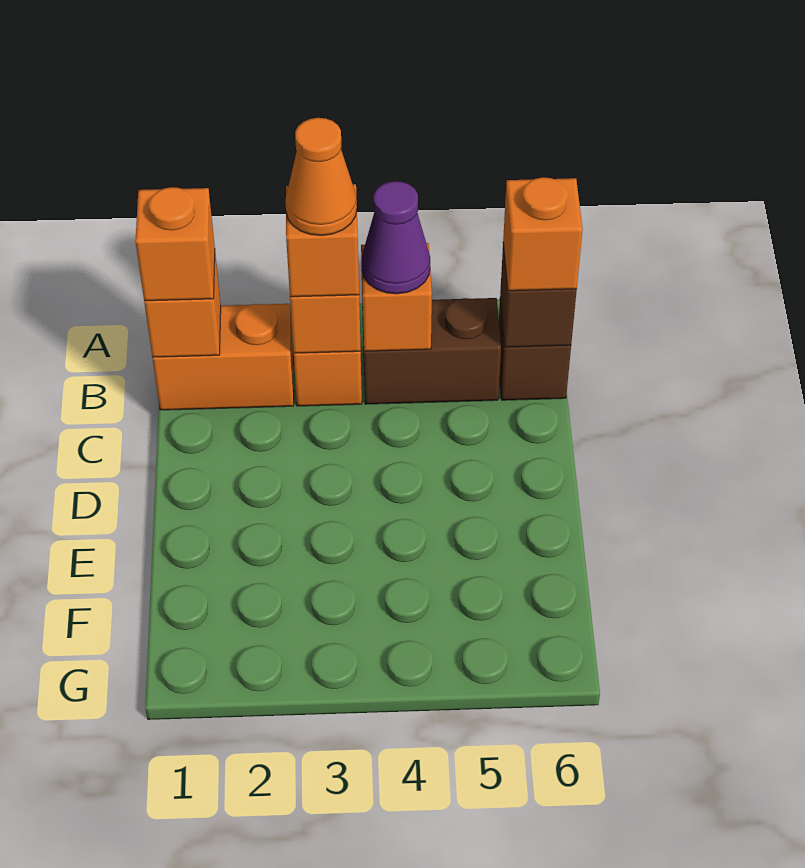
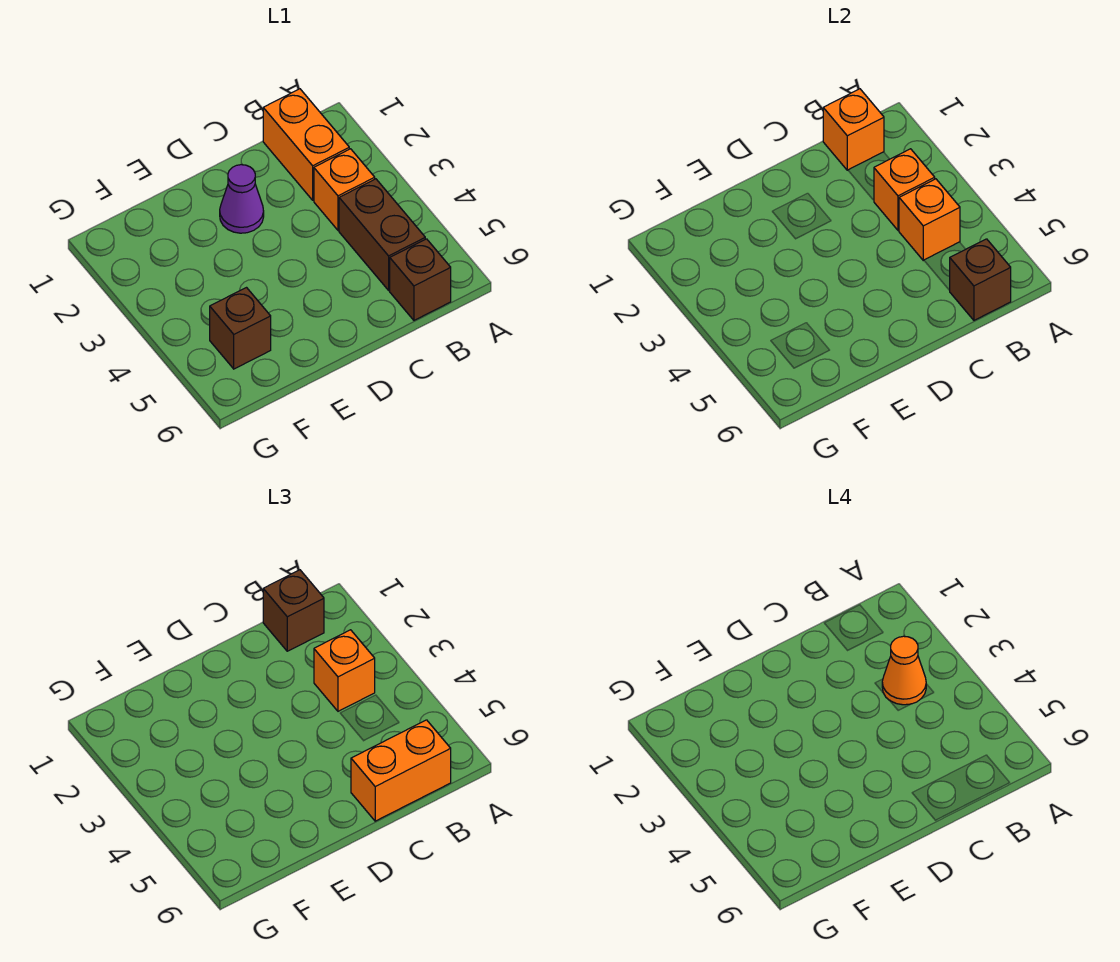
orange 1x1 brick [135,187,215,301] -> brown 1x1 brick [263,570,324,651]
purple 1x1 cone [361,181,430,294] -> purple 1x1 cone moved to [220,165,264,233]
orange 1x1 brick [503,177,583,291] -> orange 1x2 brick [351,720,451,821]
none -> brown 1x1 brick [210,288,271,369]

